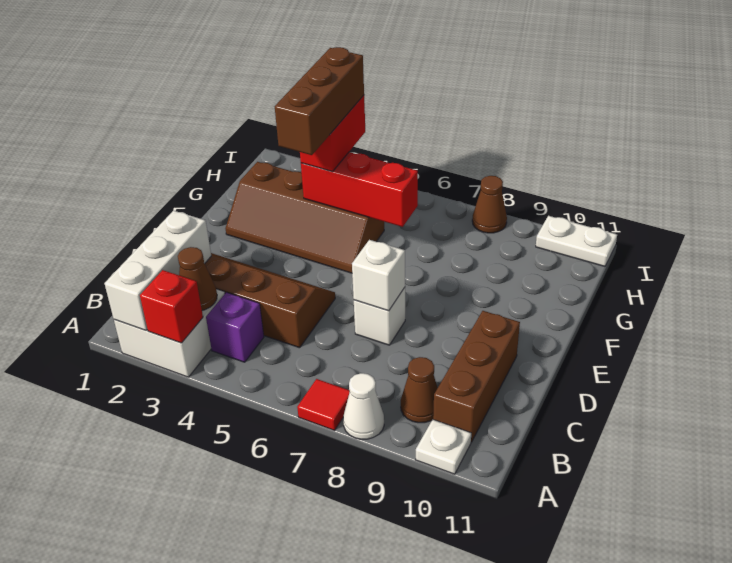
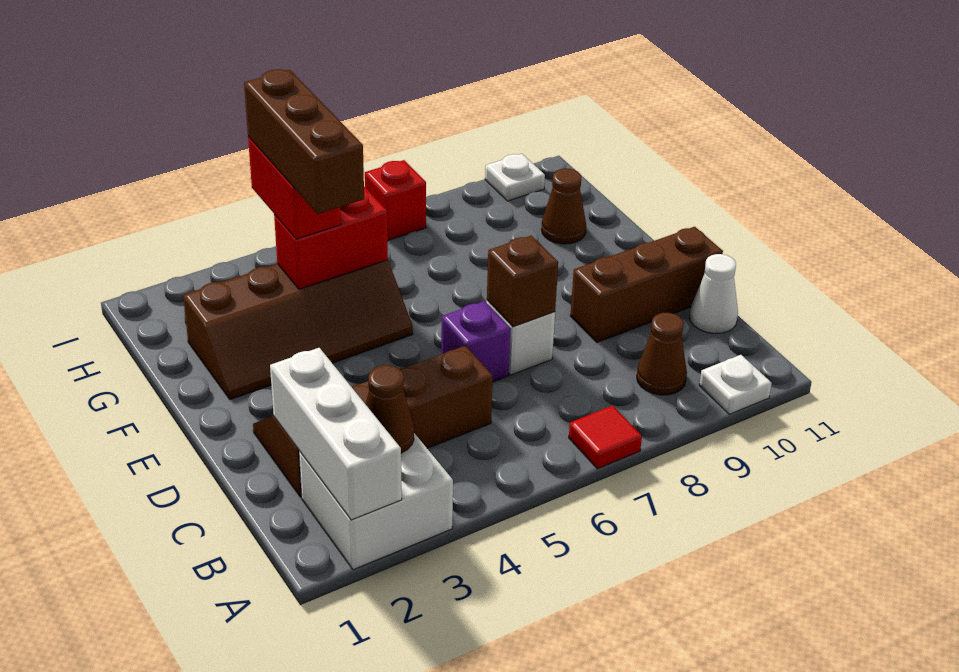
red 1x1 brick [140,270,203,343] -> red 1x1 brick moved to [365,160,426,240]
white 1x1 cone [343,373,384,439] -> white 1x1 cone moved to [690,254,738,333]
purple 1x1 brick [206,292,264,362] -> purple 1x1 brick moved to [441,301,511,382]
brown 1x3 brick [433,311,520,442] -> brown 1x3 brick turned to [570,227,723,342]
white 1x1 brick [352,240,405,311] -> brown 1x1 brick [487,236,558,327]
red 1x3 brick [301,152,418,227] -> red 1x2 brick [274,187,388,289]
brown 1x1 cone [472,176,507,233] -> brown 1x1 cone moved to [542,169,586,244]
white 1x2 plate [536,216,617,266] -> white 1x1 plate [485,154,545,201]

